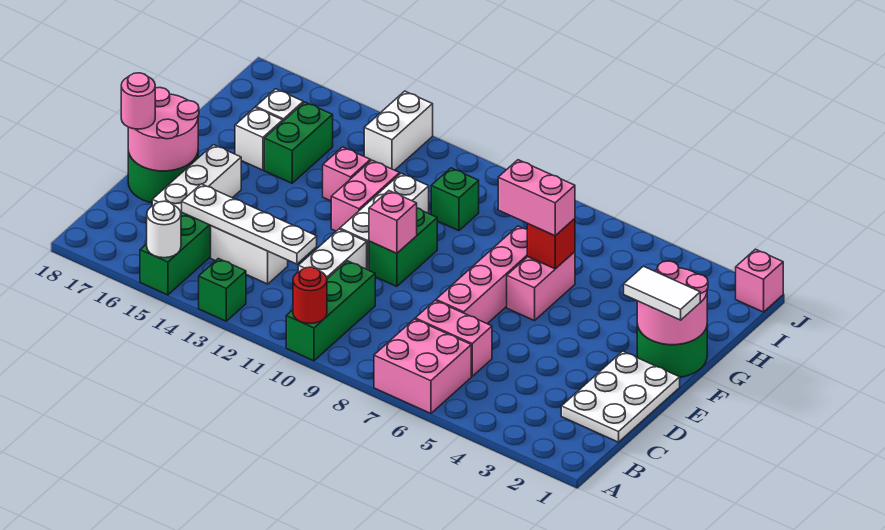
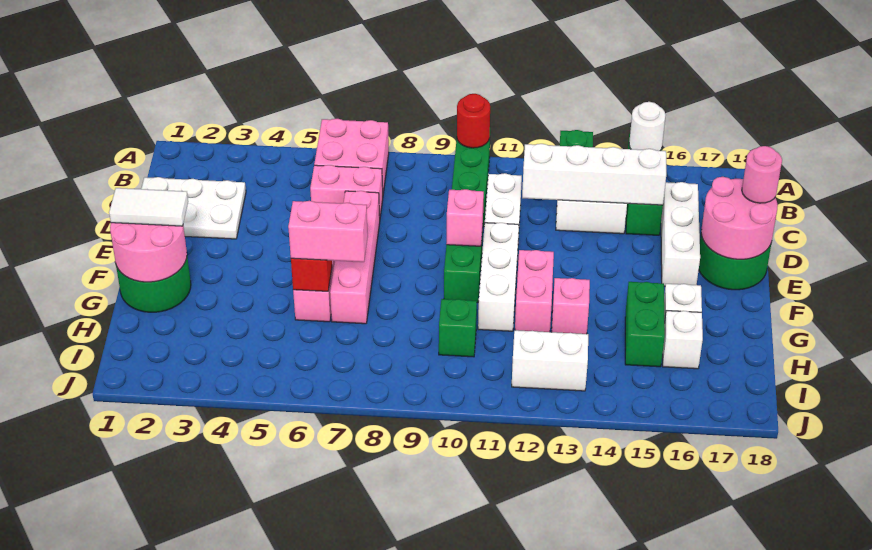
white 2x3 plate [561,351,680,442] -> white 2x3 plate turned to [141,177,246,239]
white 1x4 plate [182,184,317,264] -> white 1x4 brick [522,144,666,205]
white 1x2 brick [364,91,433,170] -> white 1x2 brick turned to [512,330,588,391]
pink 1x1 brick [735,249,783,312] -> none

